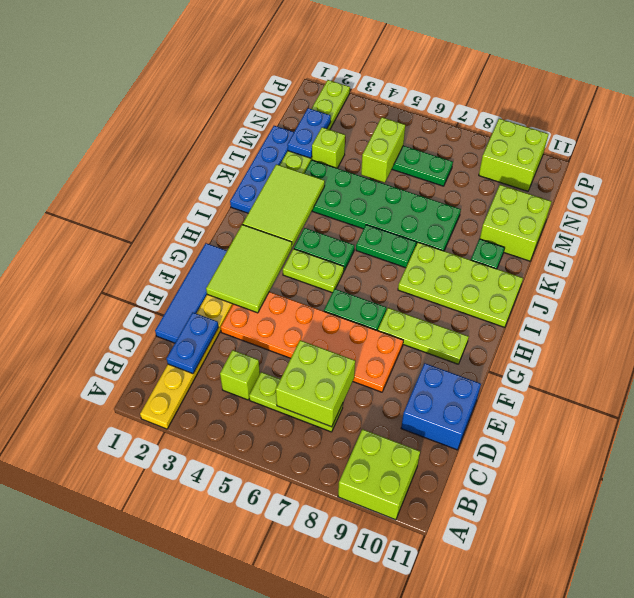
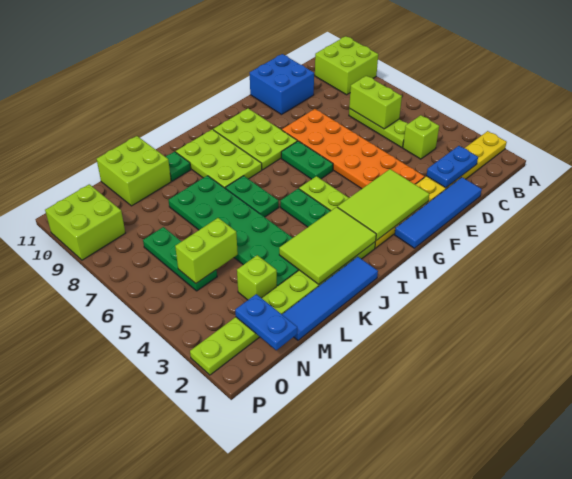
lime 2x2 brick [276,340,355,427] -> lime 1x2 brick [349,76,402,129]
lime 1x3 plate [378,308,469,364] -> lime 2x3 plate [213,109,297,170]
lime 2x4 plate [398,242,523,327] -> lime 2x3 plate [176,129,262,188]
blue 1x4 plate [230,126,294,213] -> blue 1x4 tile [282,257,378,340]
blue 1x2 plate [287,108,331,158] -> blue 1x2 plate turned to [235,294,297,350]

